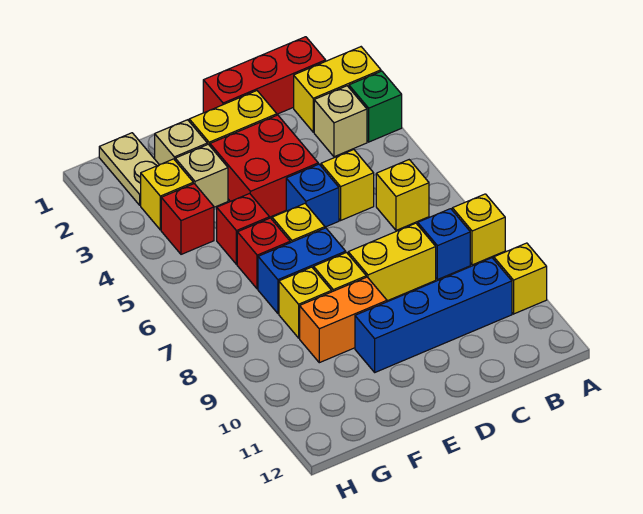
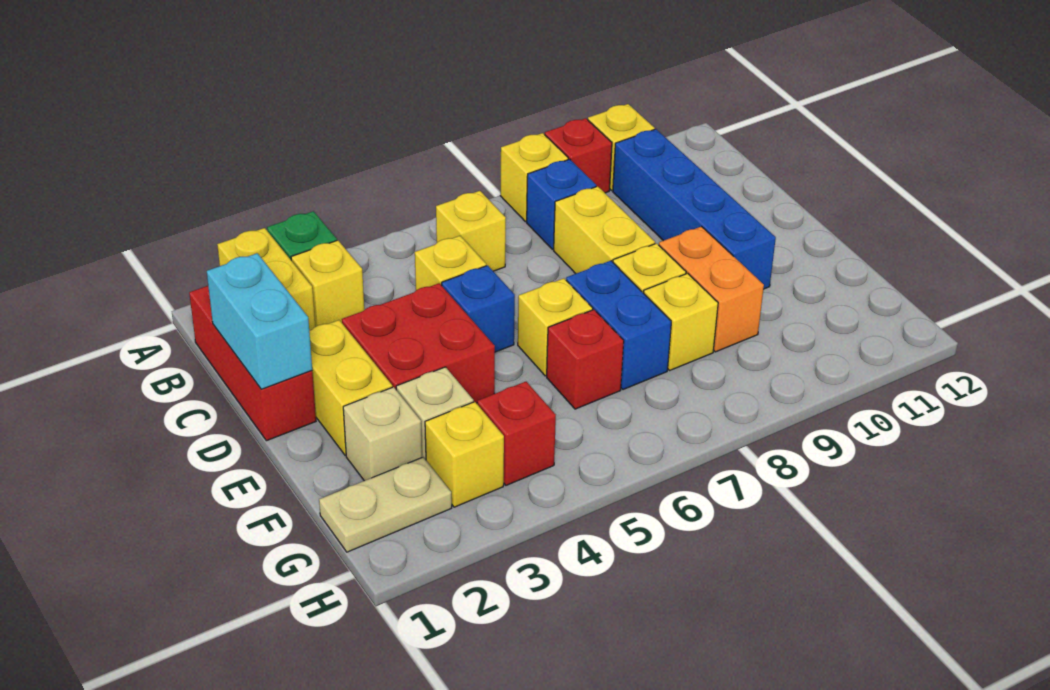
tan 1x1 brick [314,86,367,157] -> yellow 1x1 brick [291,240,364,327]
none -> cyan 1x2 brick [207,253,312,389]
red 1x1 brick [217,193,269,264] -> red 1x1 brick moved to [545,118,612,193]

